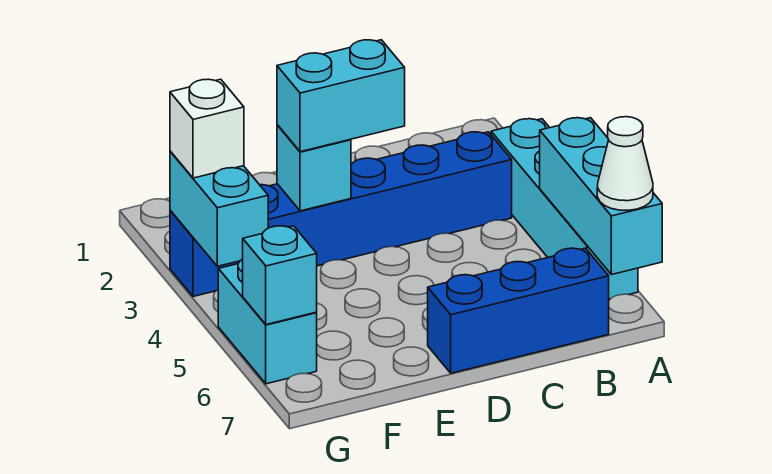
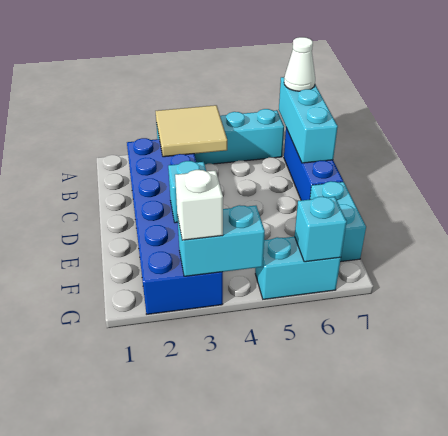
none -> tan 2x2 tile [156,105,227,157]
cyan 1x3 brick [540,118,662,275] -> cyan 1x3 brick turned to [279,77,338,163]
blue 1x6 brick [170,132,512,297] -> blue 2x6 brick [127,138,223,314]
cyan 1x2 brick [277,40,405,152] -> cyan 1x2 brick moved to [310,181,366,262]

